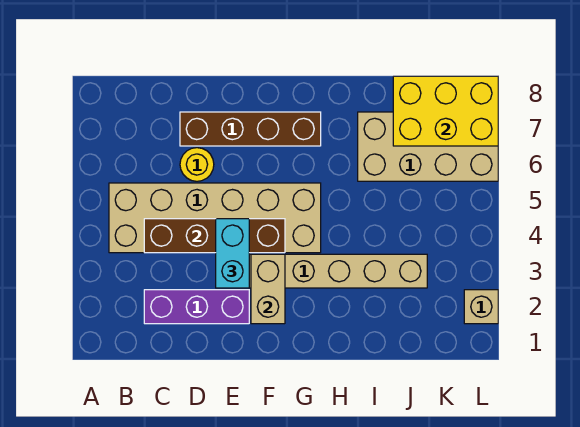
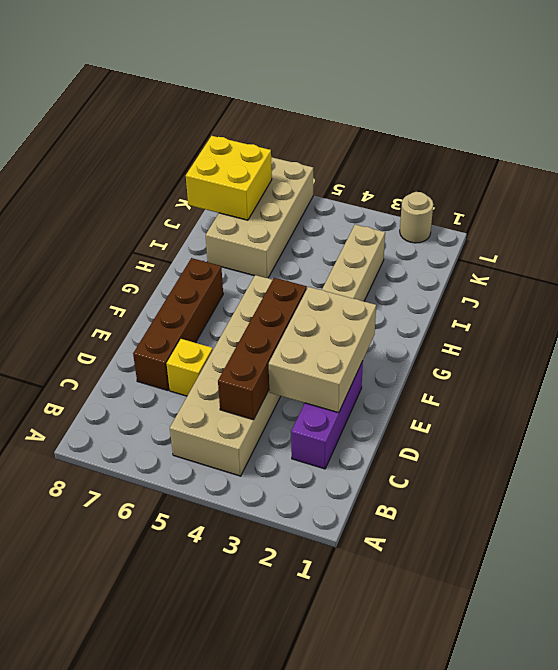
yellow 1x1 round brick [180,148,214,181] -> yellow 1x1 brick [166,339,213,396]
cyan 1x2 brick [216,219,249,288] -> none
tan 1x2 brick [251,254,285,324] -> tan 2x3 brick [269,287,376,413]
yellow 2x3 brick [393,76,498,146] -> yellow 2x2 brick [186,136,272,220]
tan 1x1 brick [464,290,498,324] -> tan 1x1 round brick [400,192,433,243]

